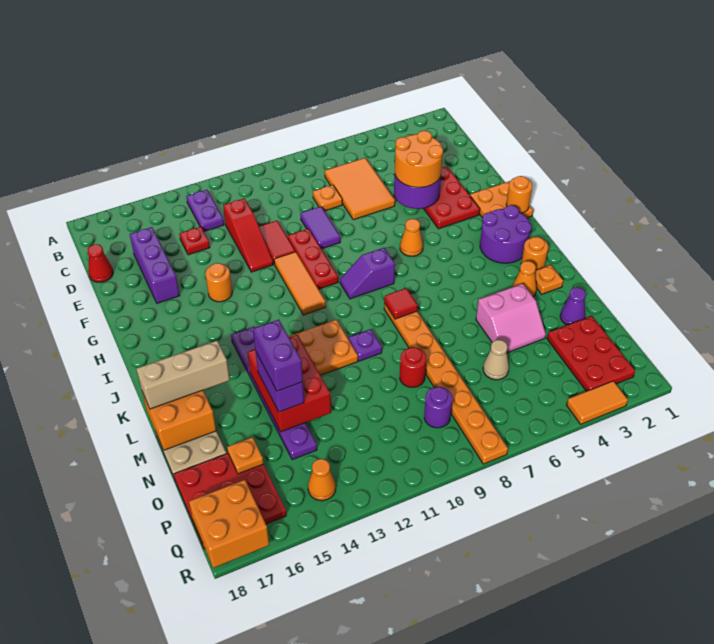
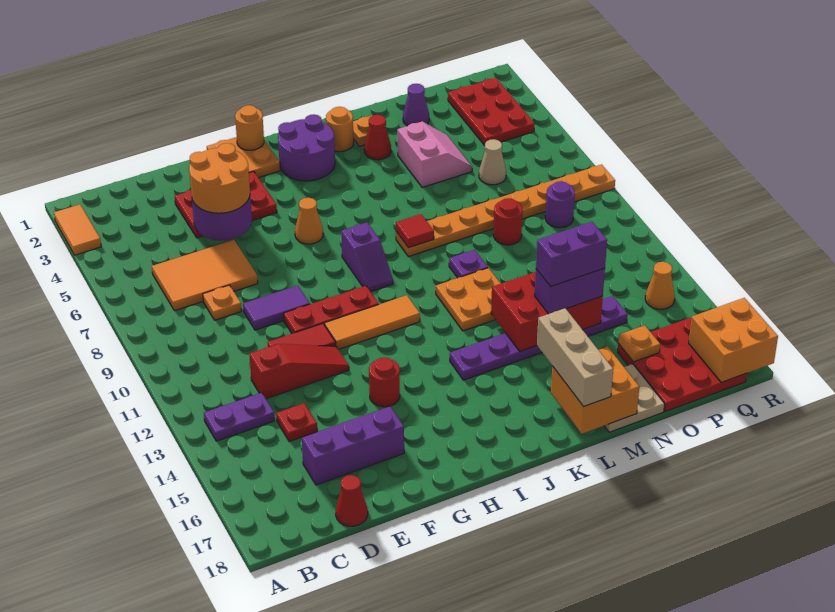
orange 1x1 round brick [205,263,232,302] -> red 1x1 round brick [369,357,400,407]
orange 1x1 cone [513,261,537,297] -> red 1x1 cone [364,115,391,160]
red 2x3 plate [547,316,635,392] -> red 2x3 plate turned to [448,78,535,146]
orange 1x2 tile [567,381,628,424] -> orange 1x2 tile moved to [54,204,101,255]

